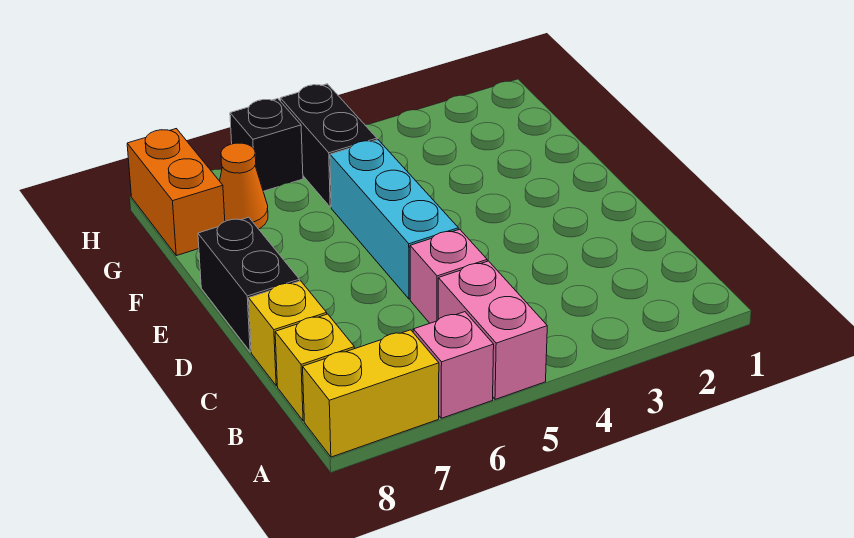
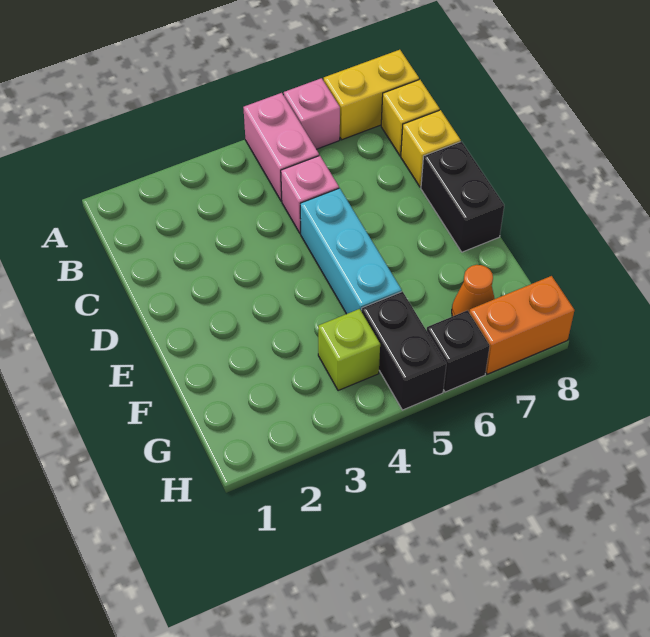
none -> lime 1x1 brick [318,309,380,391]
orange 1x2 brick [127,129,225,256] -> orange 1x2 brick turned to [469,276,575,374]

